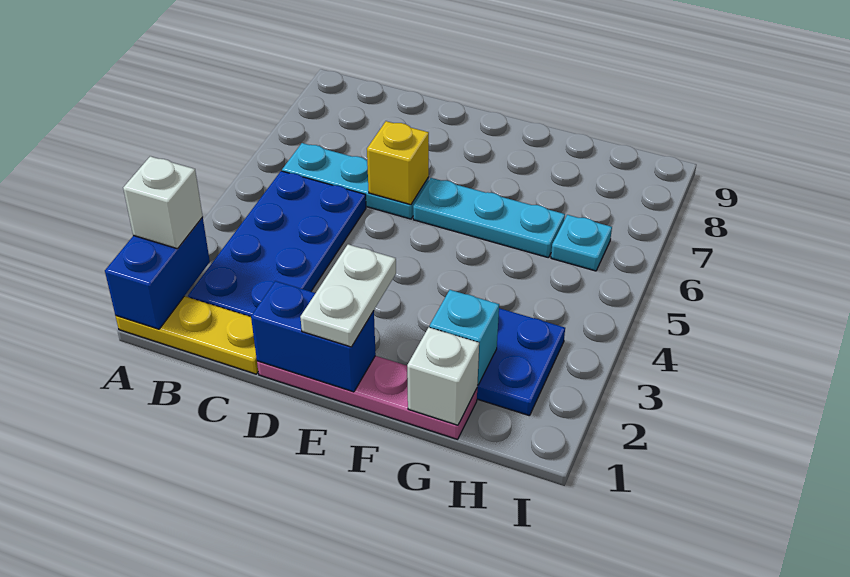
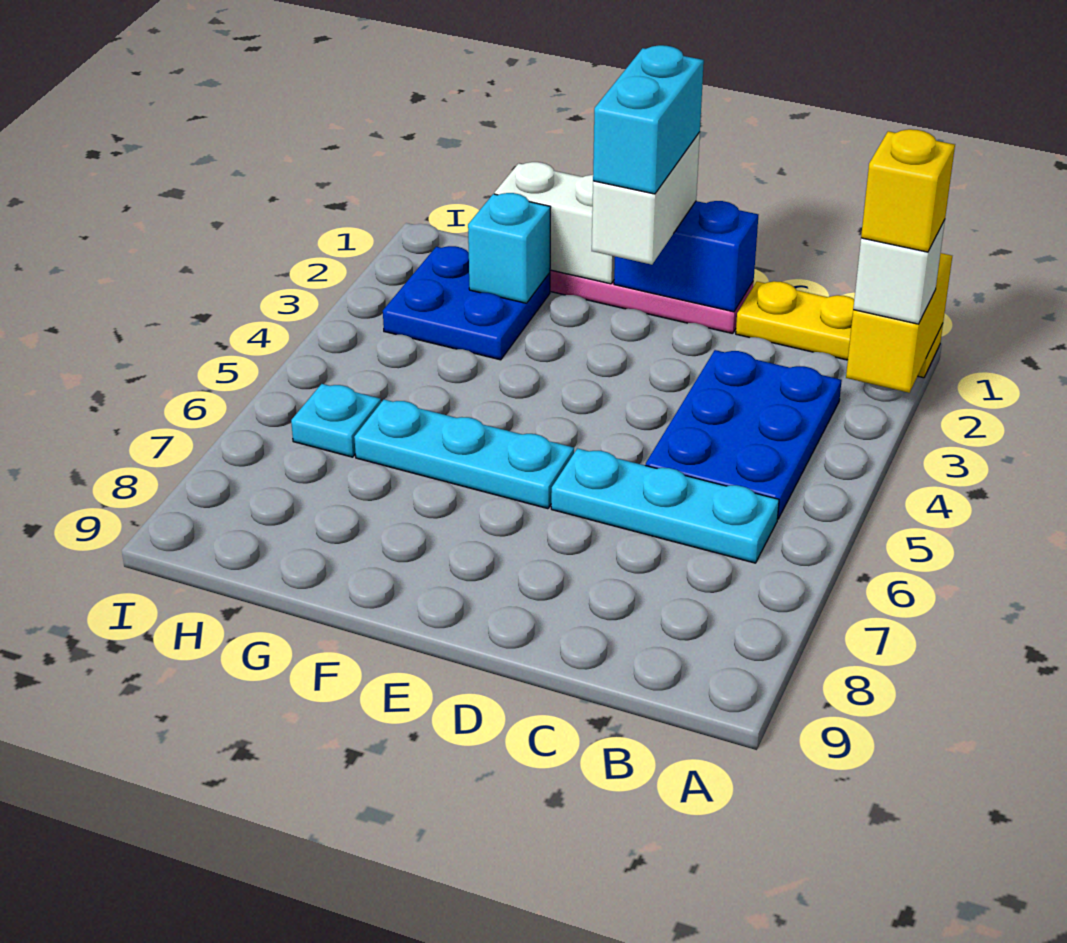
blue 1x2 brick [105,217,210,329] -> yellow 1x2 brick [846,253,952,393]
blue 2x4 plate [188,171,366,317] -> blue 2x3 plate [645,350,842,519]
yellow 1x1 brick [367,121,429,205] -> yellow 1x1 brick moved to [861,129,955,252]
white 1x2 plate [300,244,396,347] -> white 1x2 brick [592,132,700,265]
none -> cyan 1x2 brick [593,45,704,194]
white 1x1 brick [407,327,479,425] -> white 1x2 brick [494,162,615,284]

